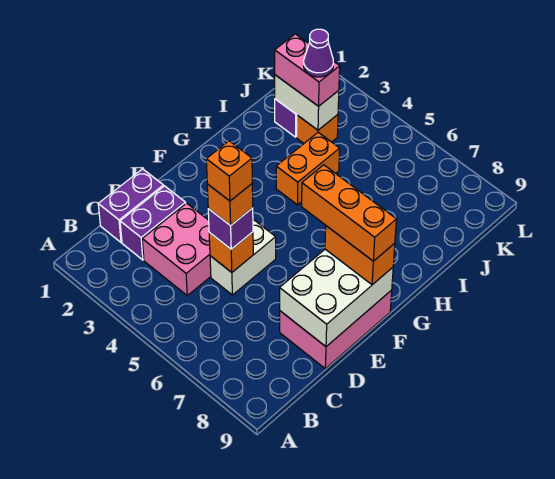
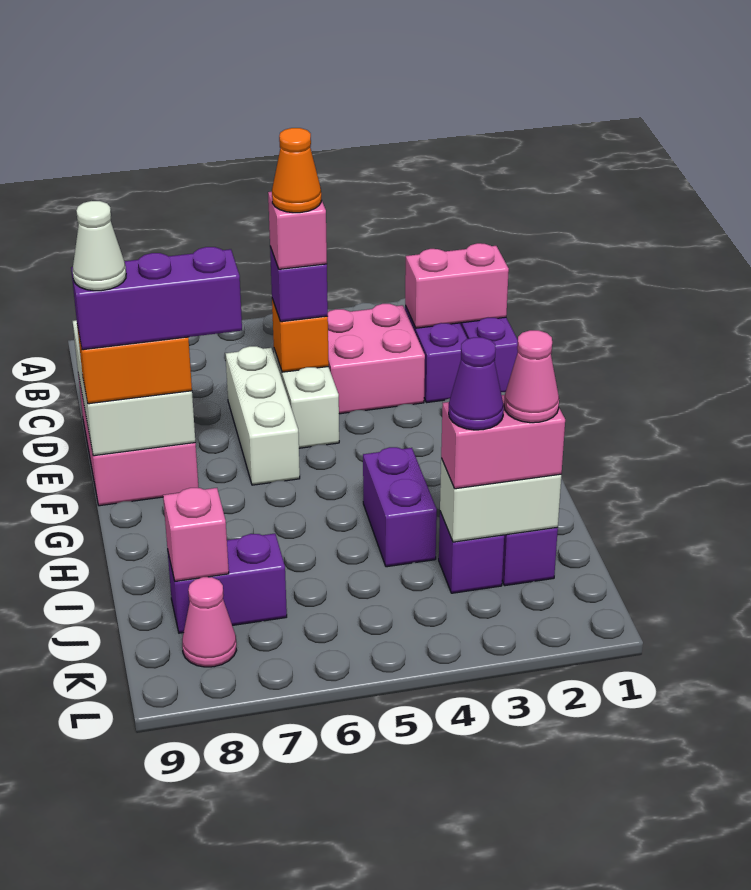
none -> pink 1x2 brick [405,243,509,328]
orange 1x1 brick [207,184,253,226] -> pink 1x1 brick [268,192,327,269]
orange 1x1 brick [206,141,252,201] -> orange 1x1 cone [272,128,321,213]
none -> white 1x3 brick [225,346,300,485]
orange 1x3 brick [302,165,396,261] -> purple 1x3 brick [71,247,242,350]
none -> white 1x1 cone [73,201,126,291]
orange 1x2 brick [276,132,340,205] -> purple 1x2 brick [363,447,437,567]
none -> pink 1x1 cone [504,330,559,423]
orange 1x1 brick [297,115,338,143] -> purple 1x1 brick [439,512,504,593]
none -> purple 1x2 brick [167,534,287,633]
none -> pink 1x1 brick [163,488,229,581]
none -> pink 1x1 cone [182,577,237,667]

